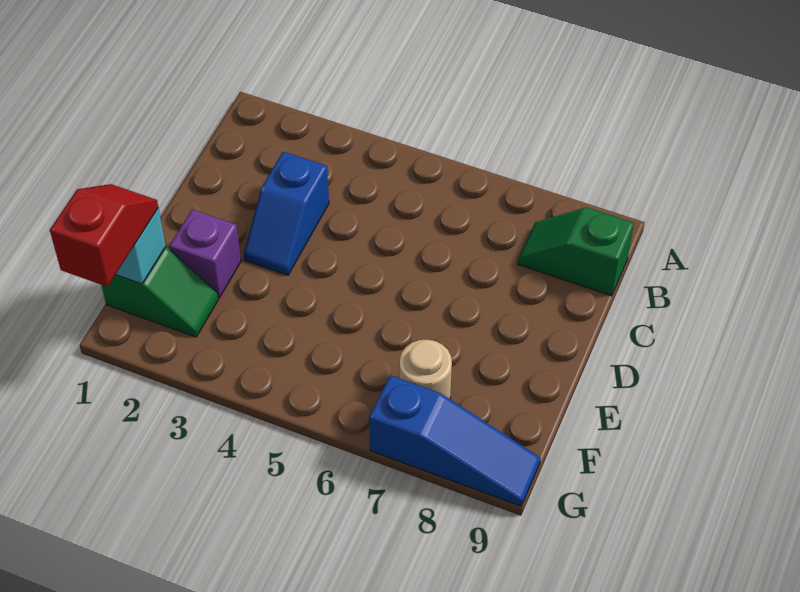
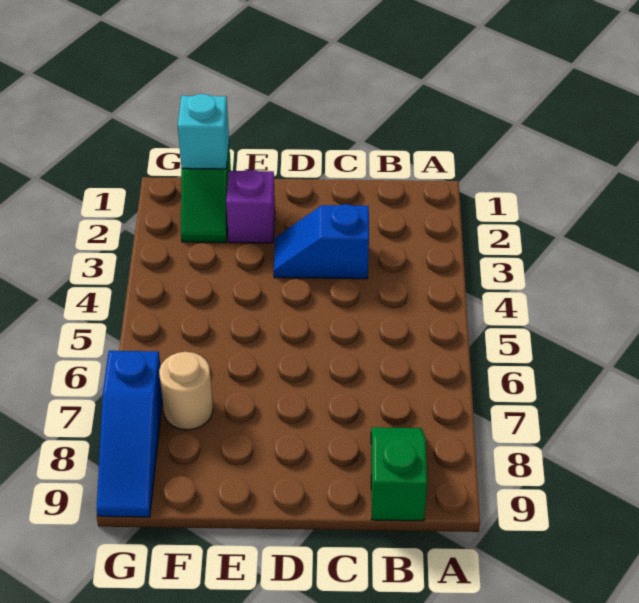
red 1x2 slope [50,184,158,287] -> none

